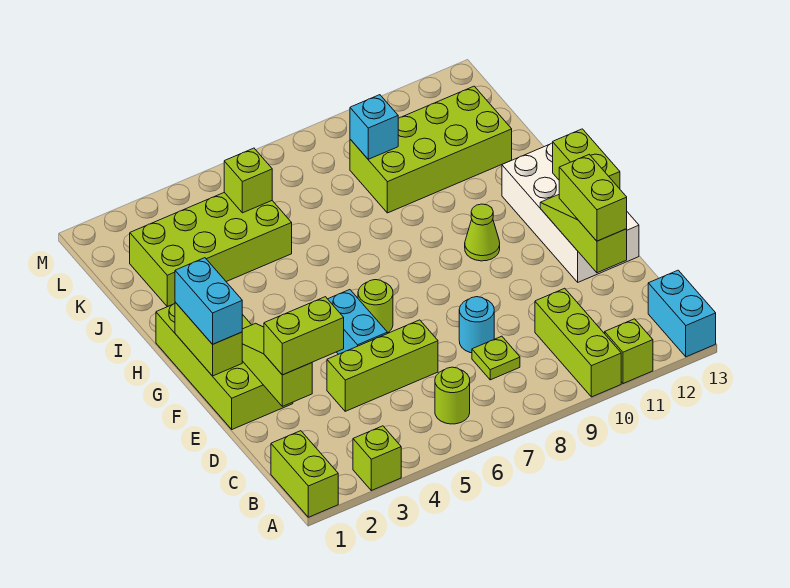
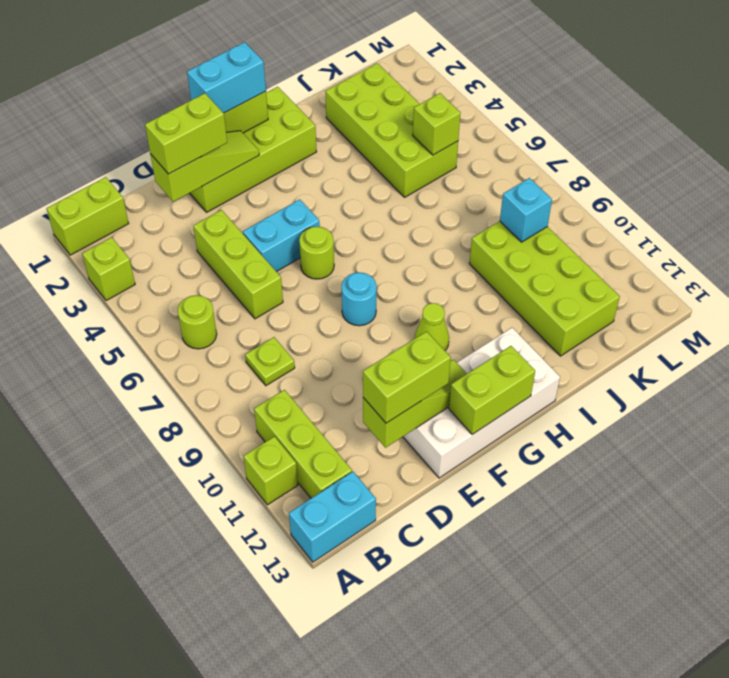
lime 1x3 brick [535,288,621,397] -> lime 1x3 brick turned to [254,390,352,498]
lime 1x2 brick [264,297,344,375] -> lime 1x2 brick turned to [145,93,227,174]
cyan 1x1 round brick [459,297,494,353] -> cyan 1x1 round brick moved to [342,272,377,326]

